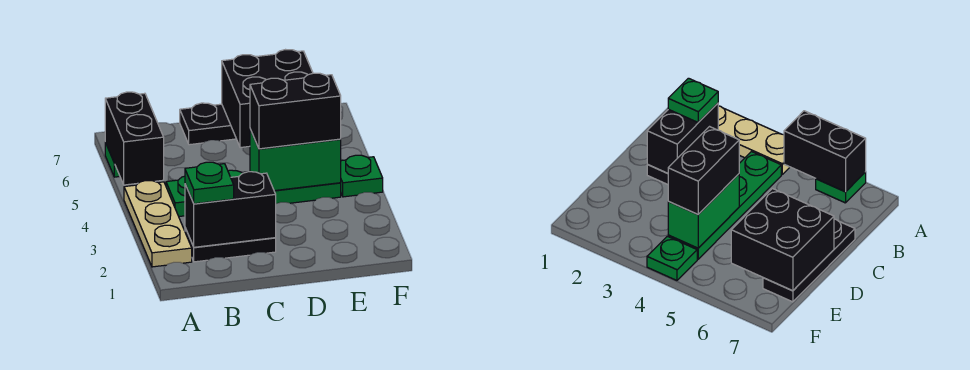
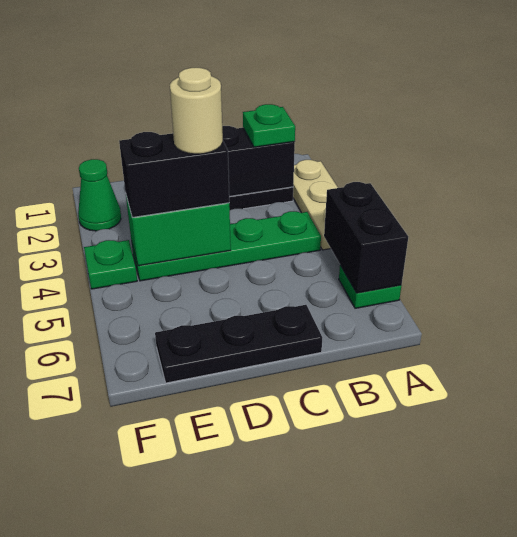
none -> tan 1x1 round brick [170,68,223,154]
black 2x2 brick [222,50,313,148] -> none
none -> green 1x1 cone [78,159,121,231]

